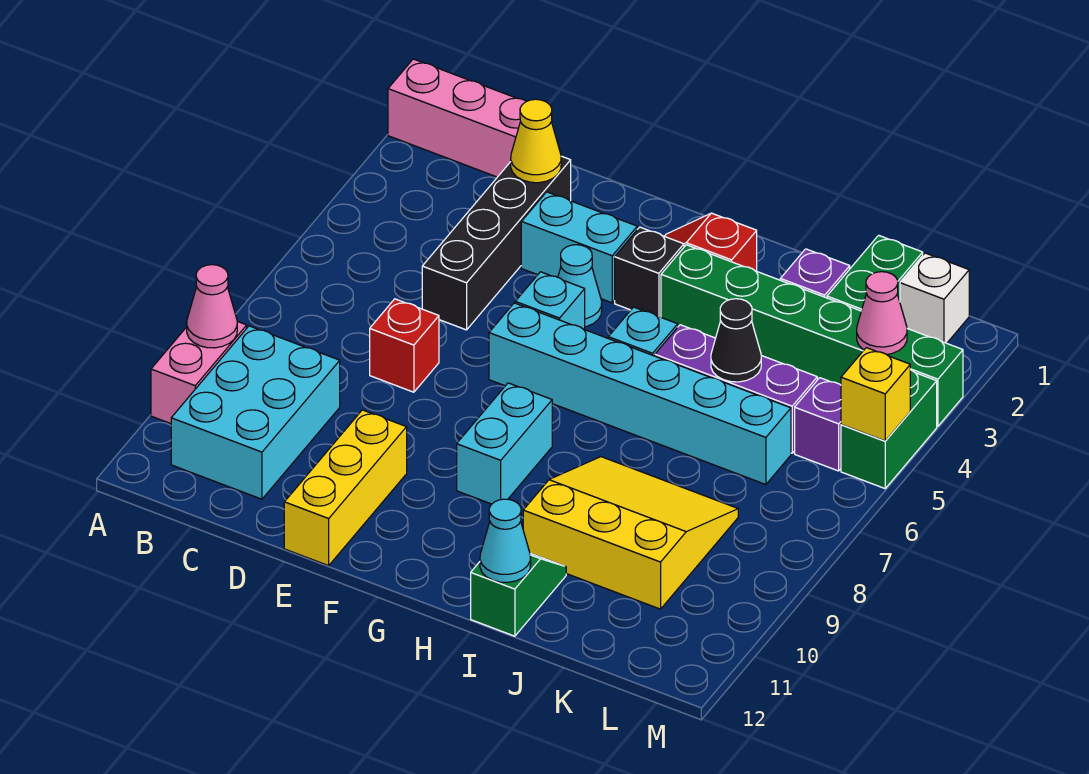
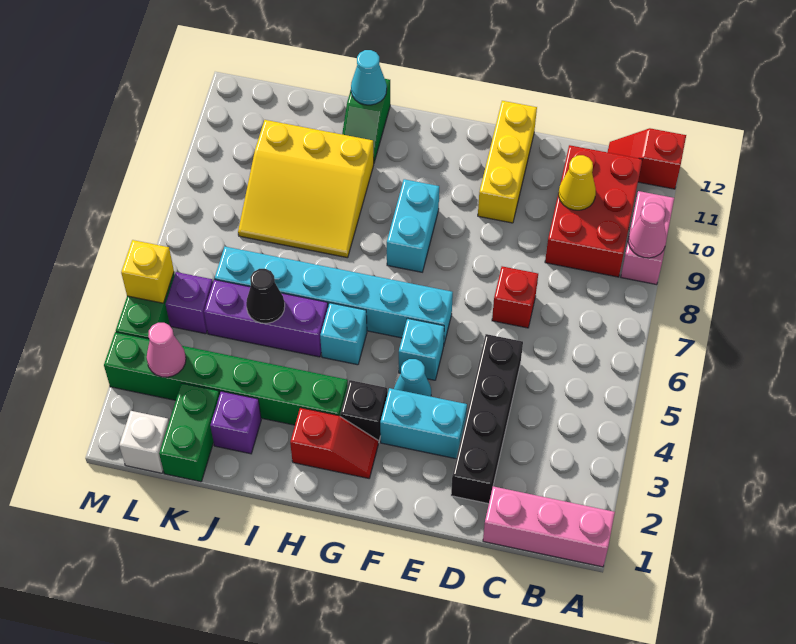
none -> red 1x2 slope [608,128,686,189]
cyan 2x3 brick [171,326,340,499] -> red 2x3 brick [545,145,642,277]
yellow 1x1 cone [511,99,561,183] -> yellow 1x1 cone moved to [559,155,596,210]

